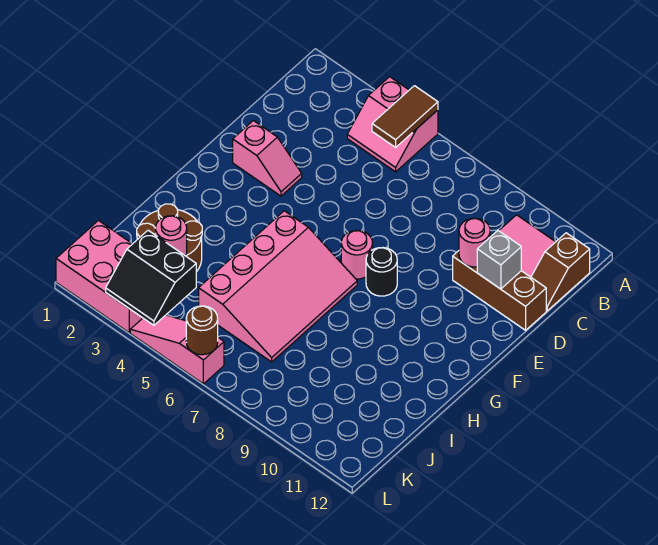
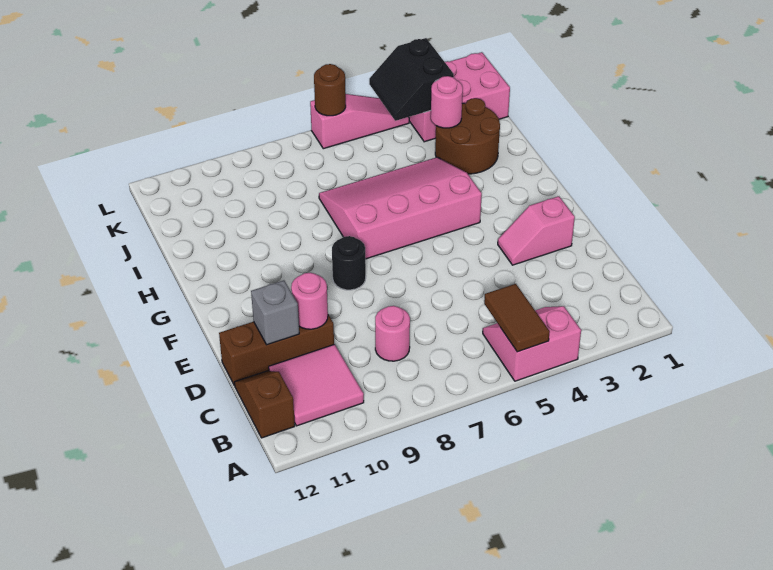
pink 1x1 round brick [341,230,373,279] -> pink 1x1 round brick moved to [375,306,410,361]
pink 3x4 slope [199,211,357,362] -> pink 3x4 slope turned to [319,157,482,259]
black 2x2 slope [106,230,196,325] -> black 2x2 slope turned to [369,38,454,121]

